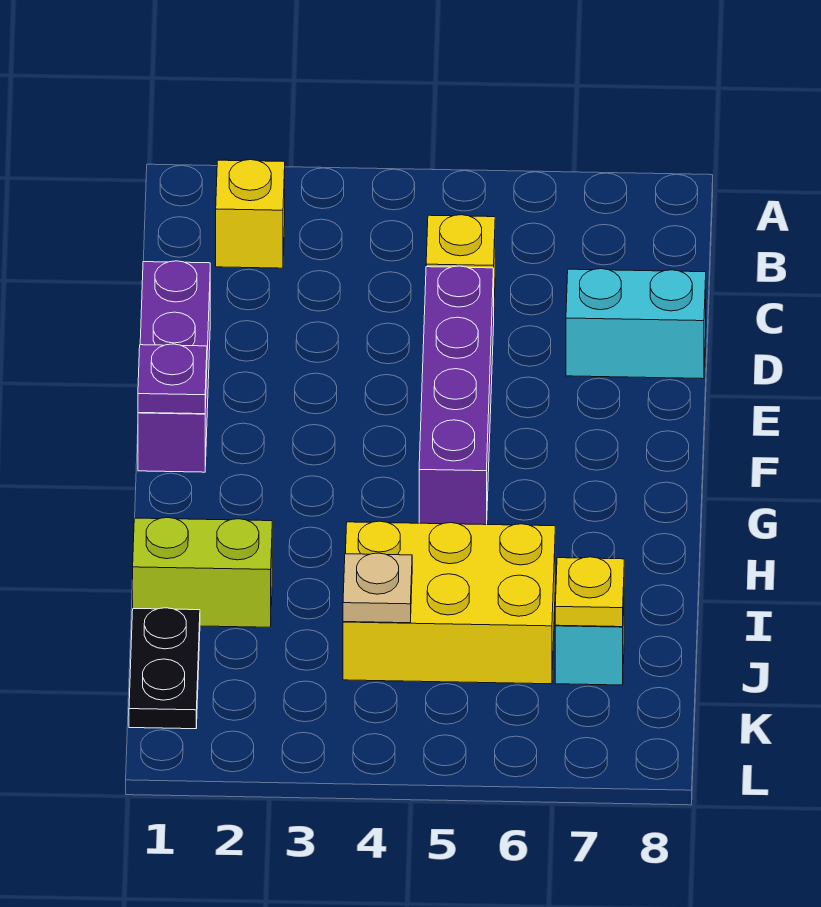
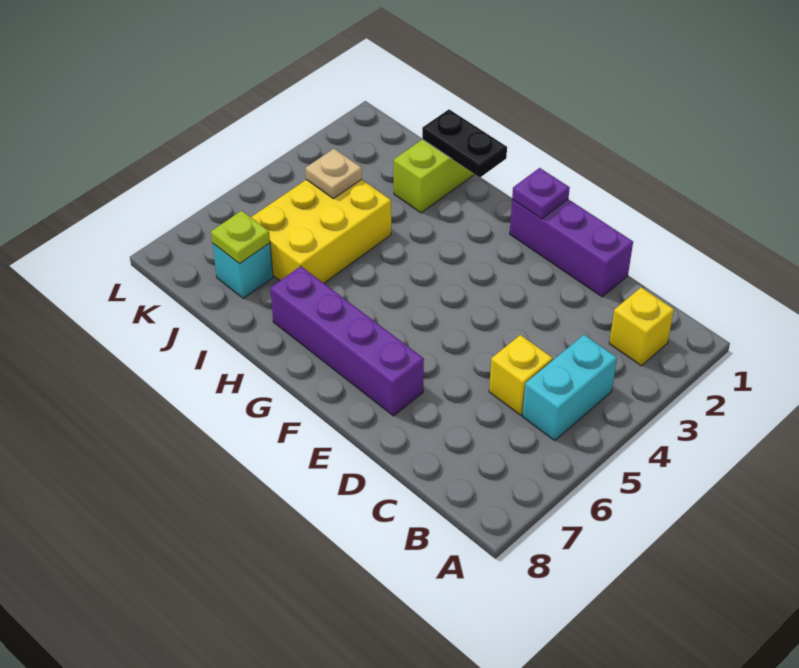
purple 1x4 brick [419,266,494,525] -> purple 1x4 brick moved to [270,266,424,416]
cyan 1x2 brick [566,269,706,379] -> cyan 1x2 brick moved to [522,335,617,440]
black 1x2 plate [129,608,200,729] -> black 1x2 plate moved to [422,110,507,177]
yellow 1x1 plate [555,557,624,627] -> lime 1x1 plate [211,211,270,264]

